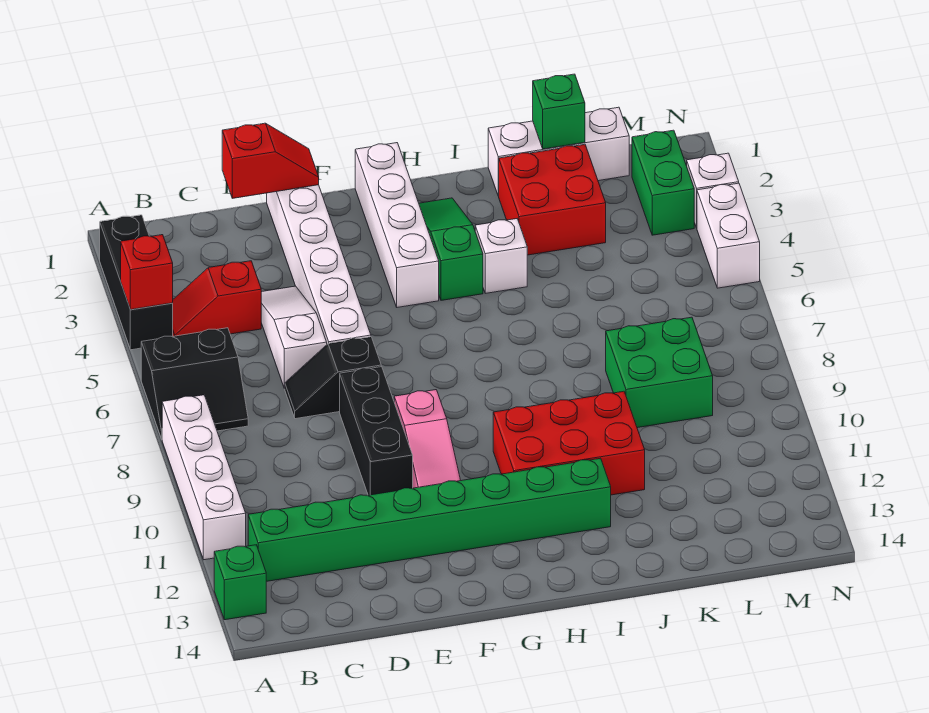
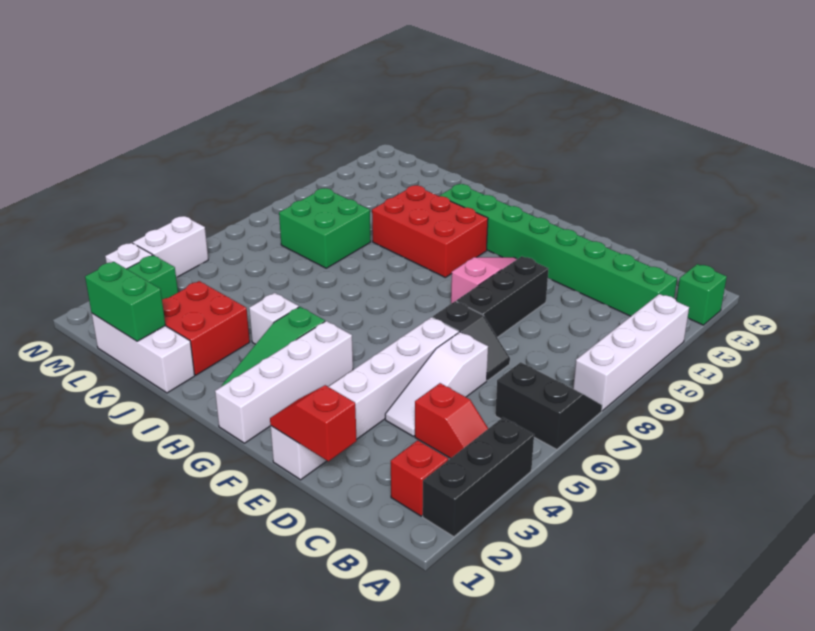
red 1x1 brick [121,235,173,310] -> red 1x1 brick moved to [391,440,448,516]
green 1x1 brick [533,74,585,149] -> green 1x2 brick [85,262,165,341]

